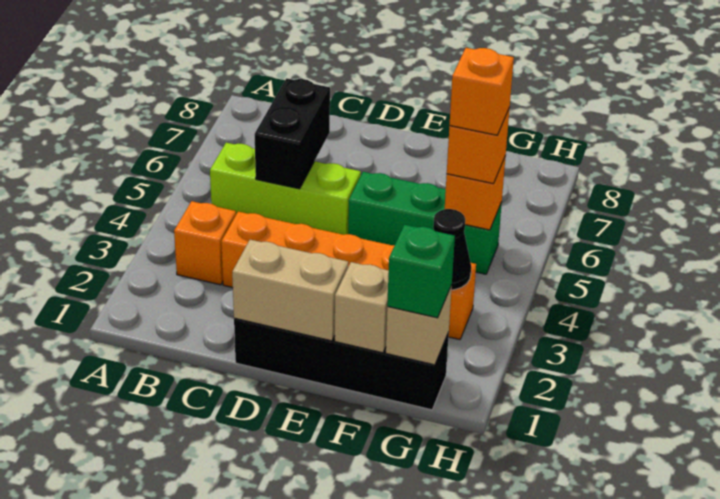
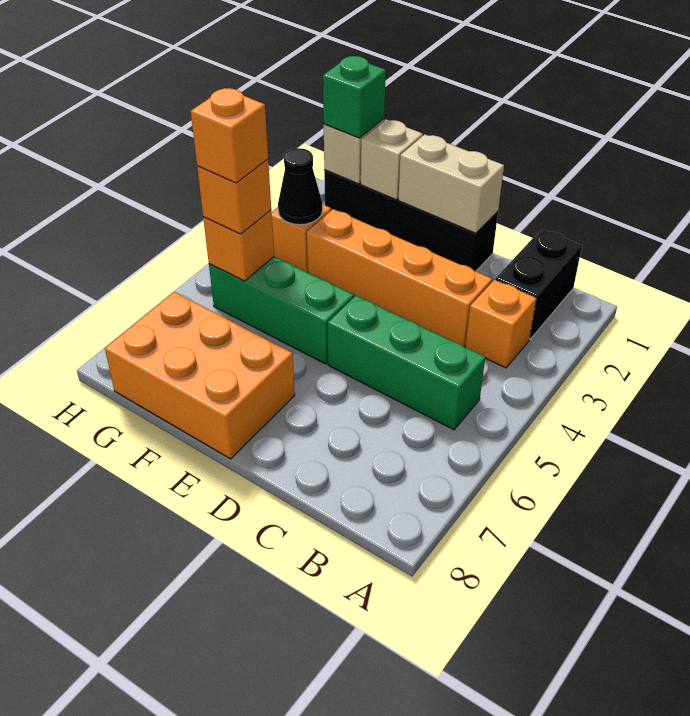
lime 1x3 brick [210,143,361,235] -> green 1x3 brick [328,296,485,430]
black 1x2 brick [255,78,330,189] -> black 1x2 brick moved to [495,229,582,339]
none -> orange 2x3 brick [105,292,295,459]

